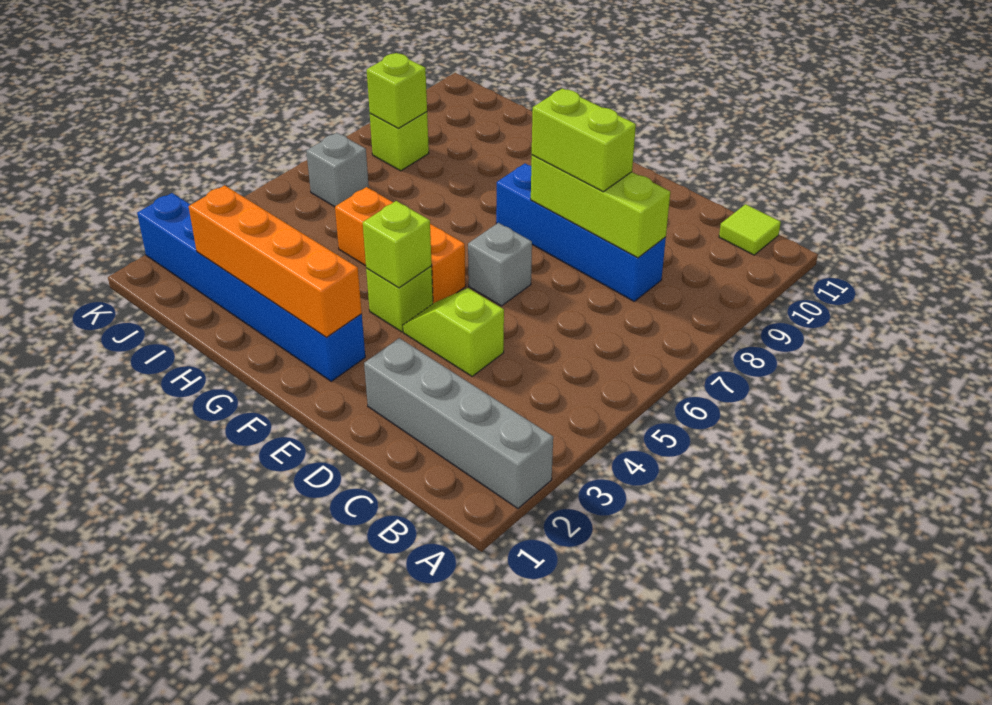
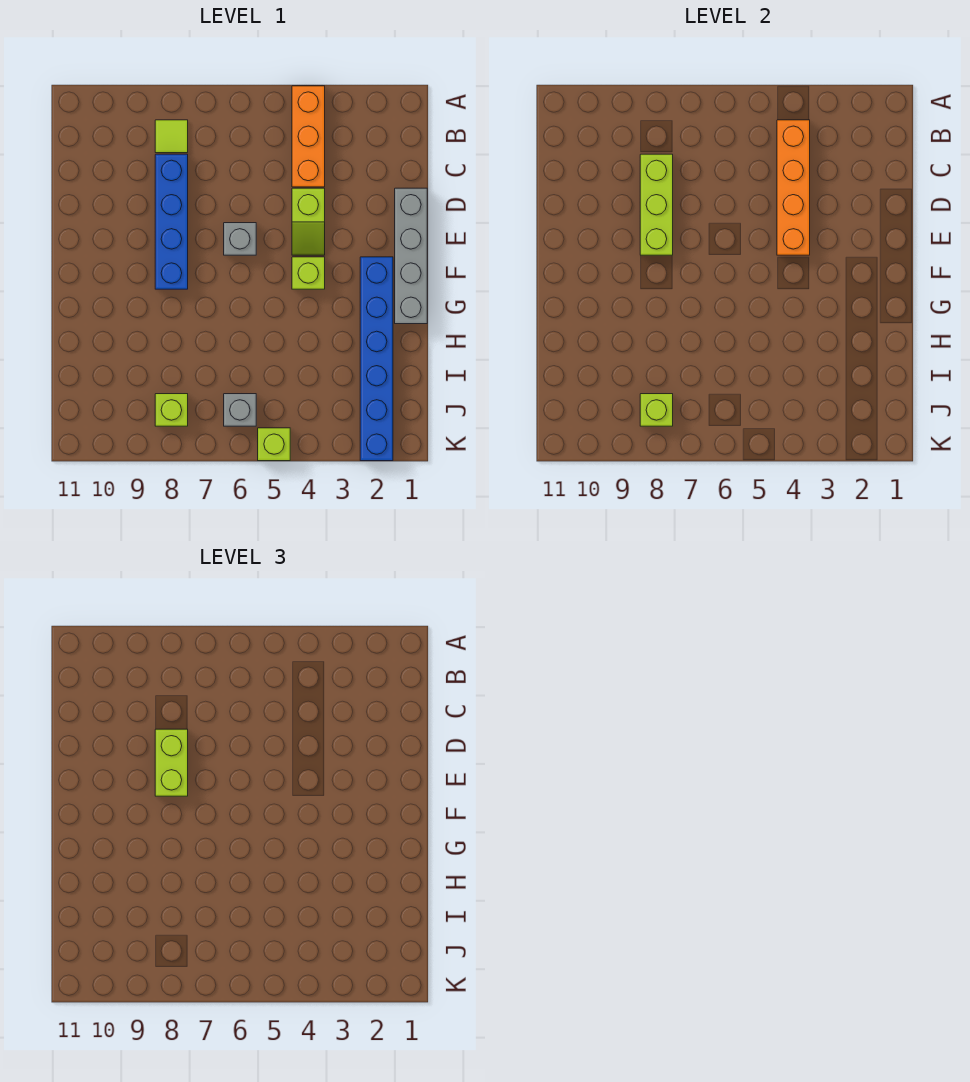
grey 1x4 brick [364,338,553,508] -> grey 1x4 brick moved to [395,188,427,324]
lime 1x1 tile [719,204,781,255] -> lime 1x1 tile moved to [155,120,188,153]
orange 1x4 brick [189,185,362,337] -> orange 1x4 brick moved to [777,120,810,255]
lime 1x1 brick [363,201,432,288] -> lime 1x1 brick moved to [258,428,290,461]
orange 1x3 brick [335,187,466,303] -> orange 1x3 brick moved to [292,86,325,187]

